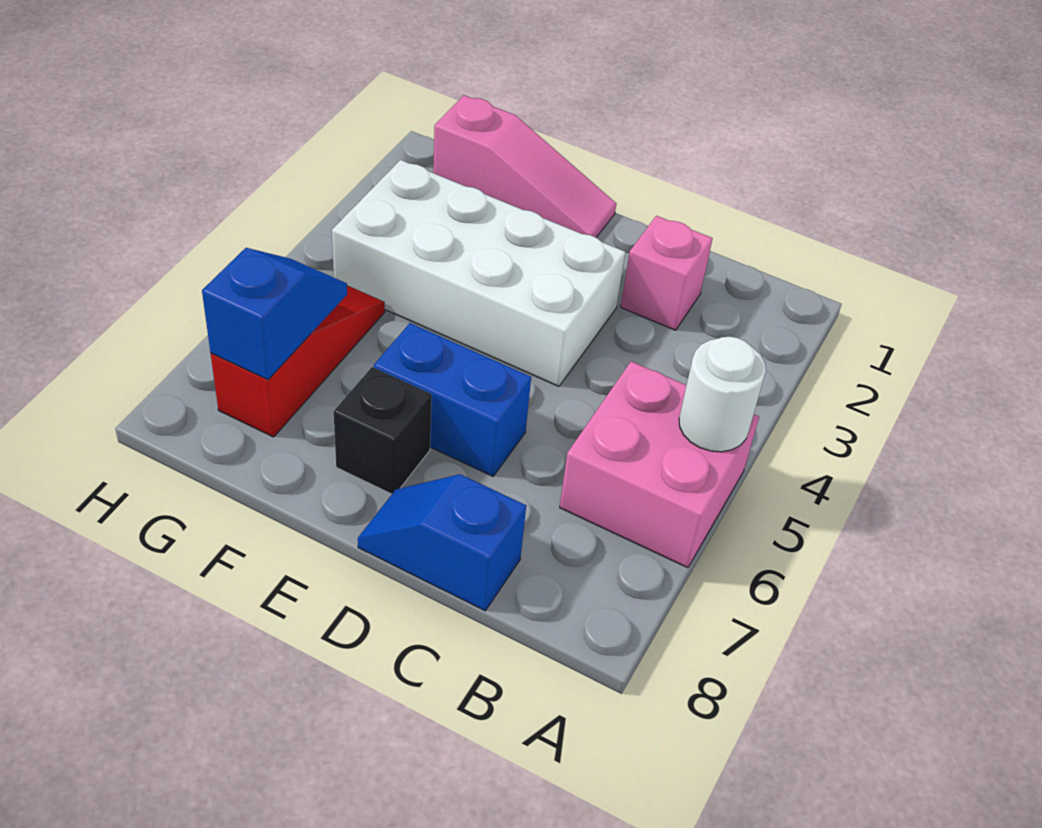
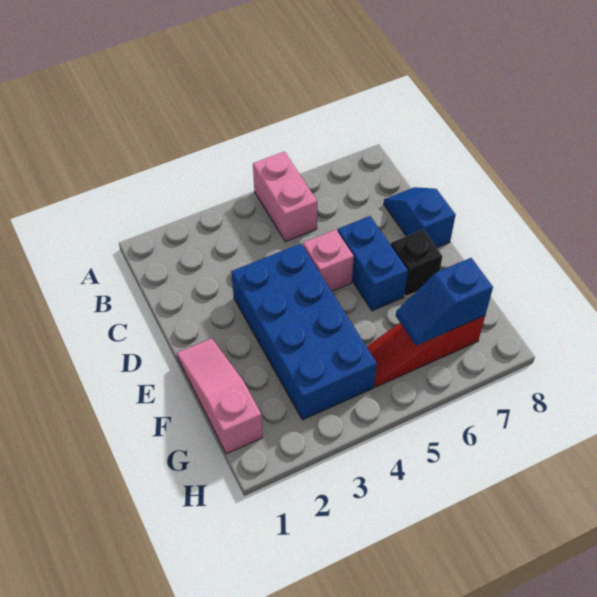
pink 2x2 brick [560,361,759,568] -> pink 1x2 brick [253,152,317,242]
white 1x1 round brick [679,337,766,452] -> none
pink 1x1 brick [621,216,713,330] -> pink 1x1 brick moved to [303,230,354,291]
blue 1x2 slope [358,474,526,611] -> blue 1x2 slope turned to [384,187,456,248]
white 2x4 brick [332,160,625,386] -> blue 2x4 brick [231,244,377,420]

